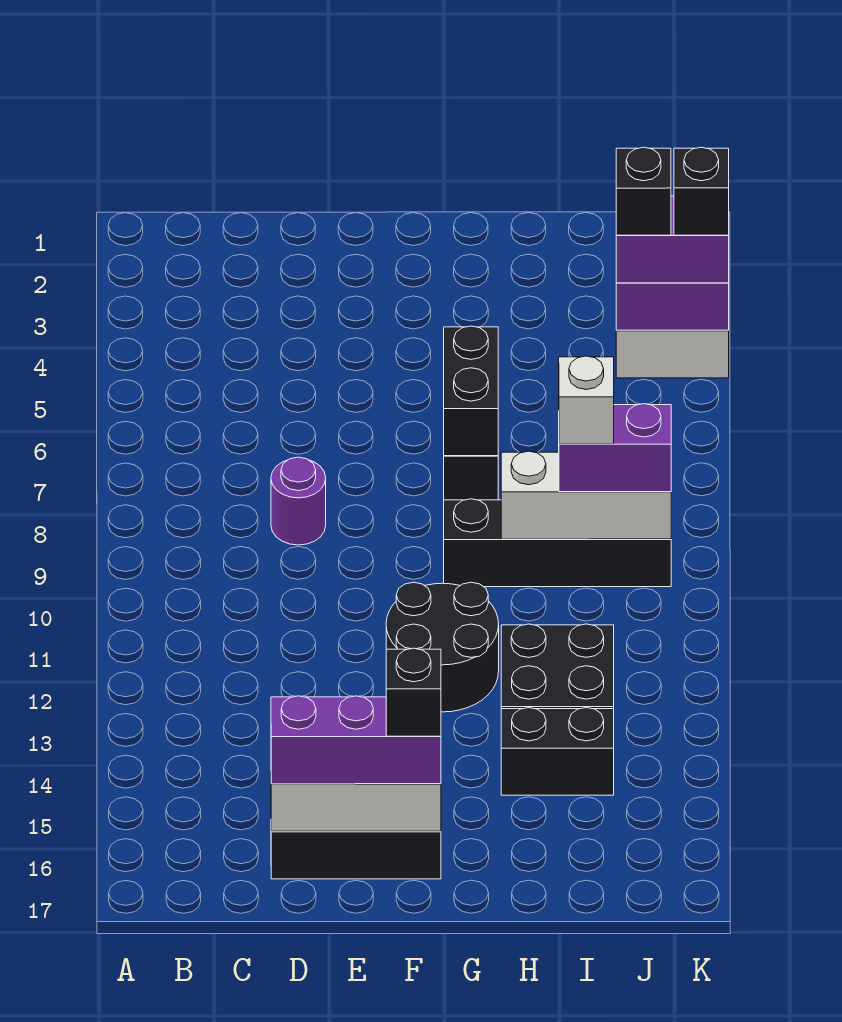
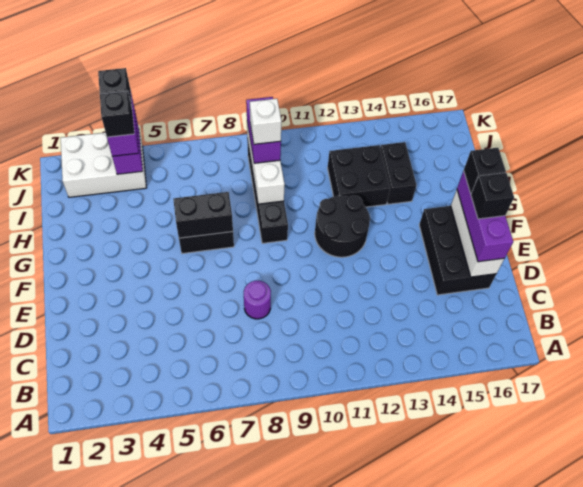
none -> black 1x1 brick [471,173,514,219]

